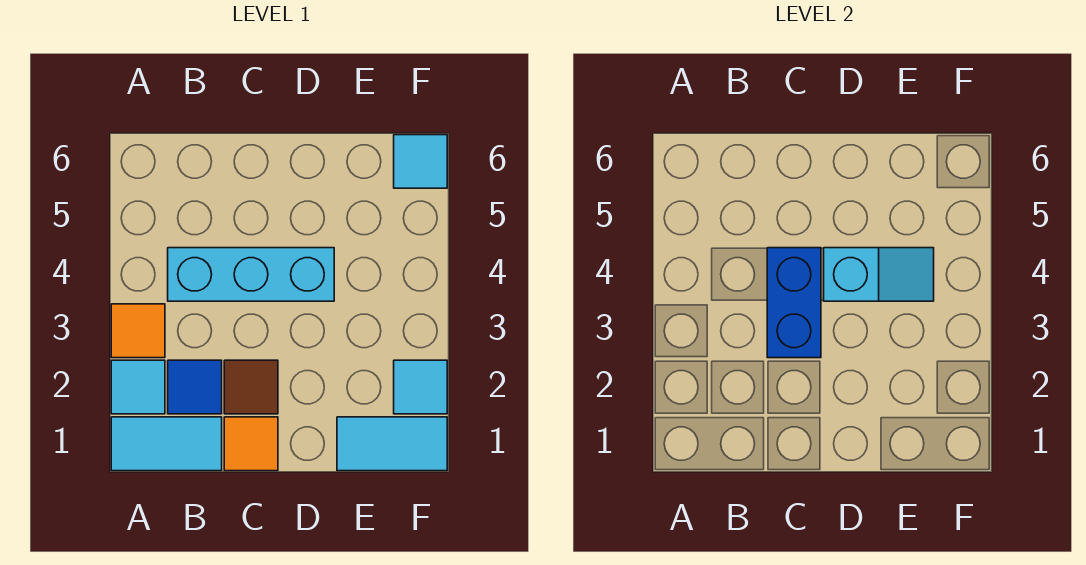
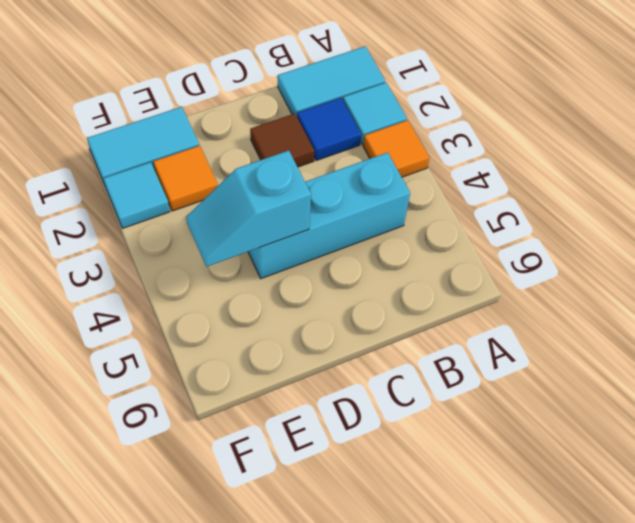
orange 1x1 tile [224,417,278,471] -> orange 1x1 tile moved to [153,146,218,211]
blue 1x2 brick [767,248,821,358] -> none
cyan 1x1 tile [394,135,447,188] -> none

